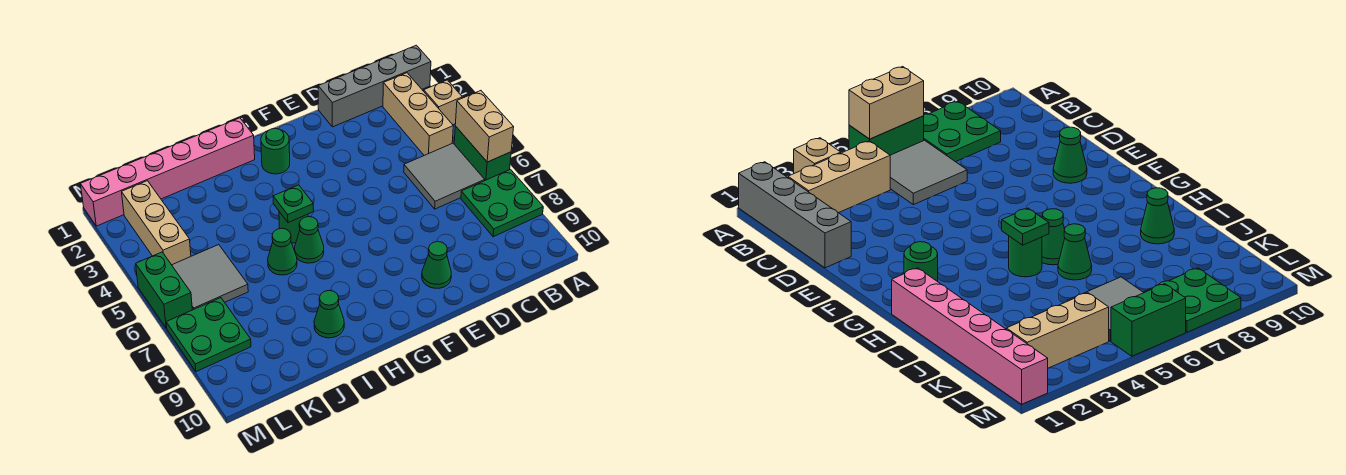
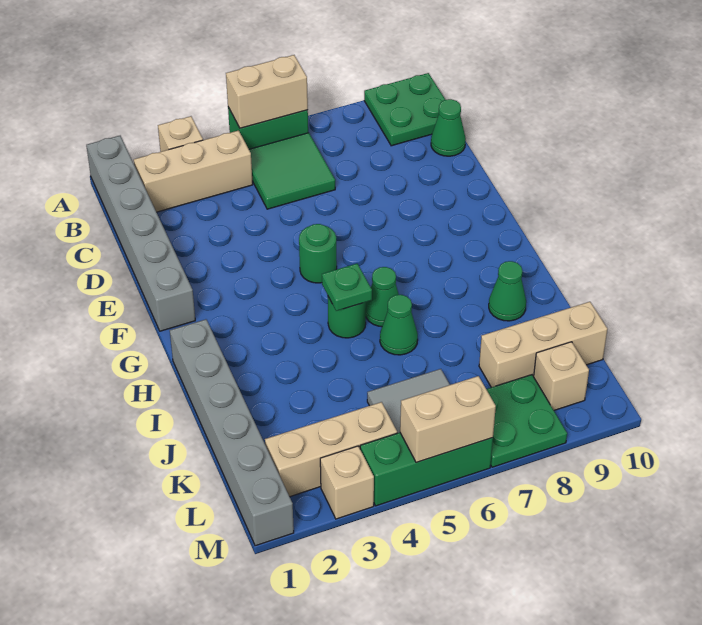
grey 1x4 brick [318,45,431,127] -> grey 1x6 brick [86,136,195,331]
green 2x2 plate [461,169,543,237] -> green 2x2 plate moved to [364,73,445,146]
grey 2x2 tile [404,143,485,209] -> green 2x2 tile [249,133,335,209]
green 1x1 cone [422,242,451,288] -> green 1x1 cone moved to [431,99,466,156]
green 1x1 round brick [261,128,290,174] -> green 1x1 round brick moved to [299,224,337,283]
pink 1x6 brick [81,118,255,226] -> grey 1x6 brick [170,319,294,546]
none -> tan 1x3 brick [479,302,607,387]
none -> tan 1x1 brick [534,342,589,410]
none -> tan 1x1 brick [320,446,374,519]
green 1x2 brick [136,252,192,328] -> green 1x3 brick [360,433,493,506]
none -> tan 1x2 brick [400,376,496,463]

